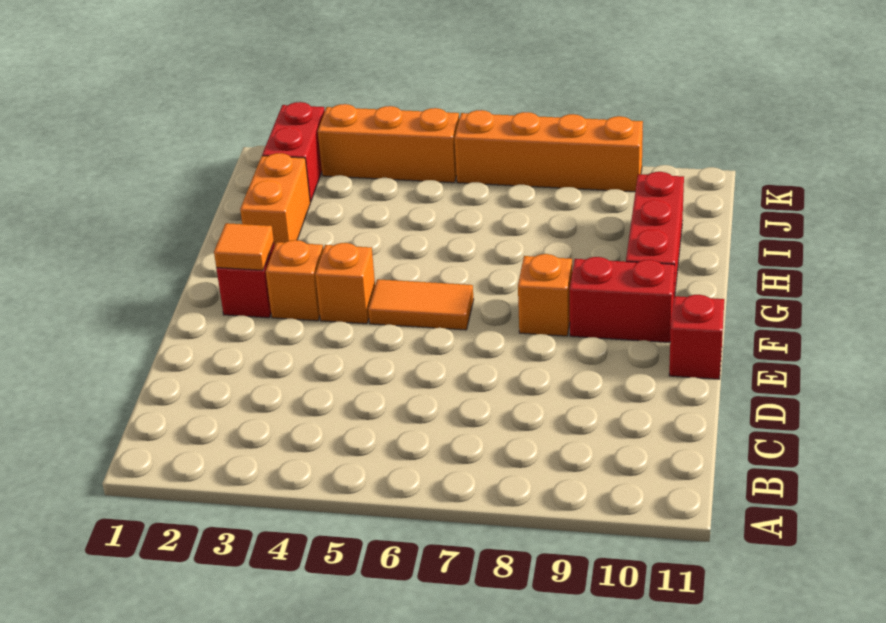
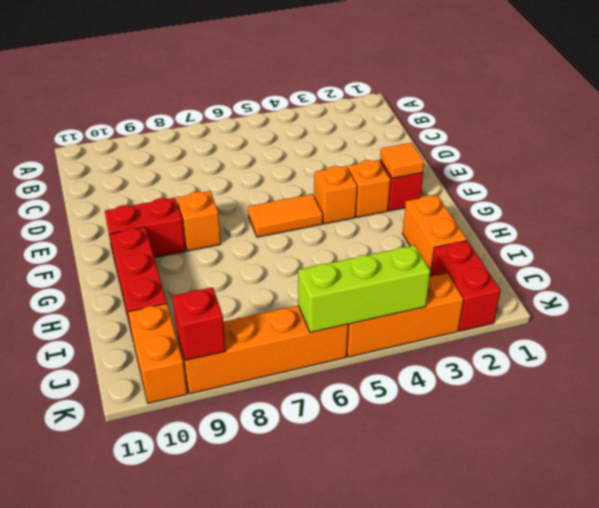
red 1x1 brick [669,295,724,379] -> red 1x1 brick moved to [173,287,226,360]
none -> orange 1x2 brick [128,304,187,403]
none -> lime 1x3 brick [298,245,430,333]

